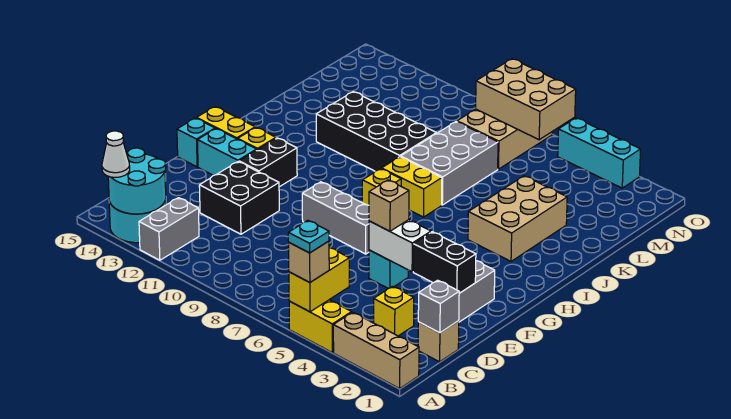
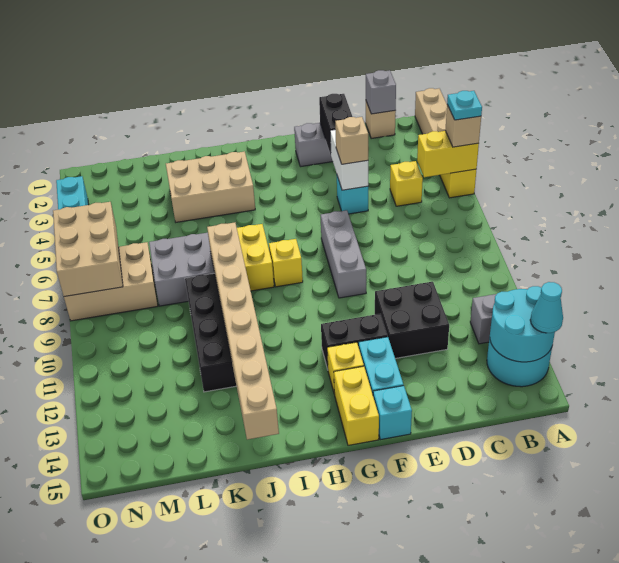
white 1x1 cone [102,131,130,177] -> cyan 1x1 cone [530,282,563,333]
yellow 1x1 brick [374,286,414,336] -> yellow 1x1 brick moved to [390,161,423,206]
none -> tan 1x8 brick [207,223,279,440]

